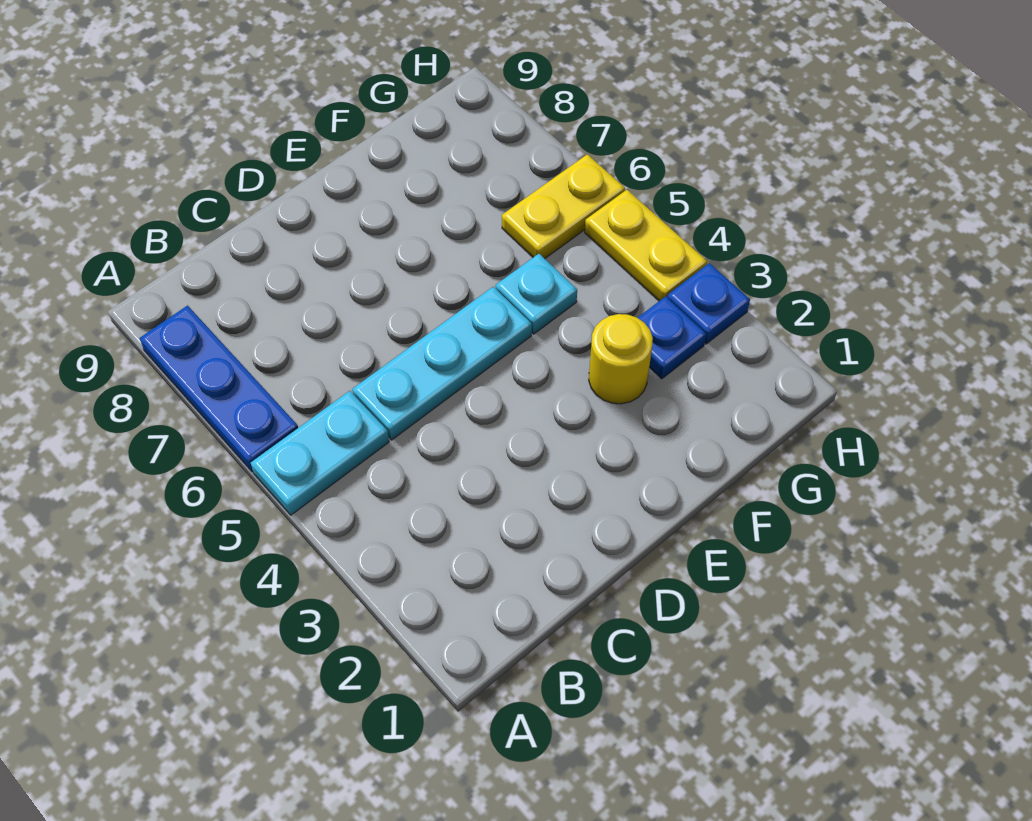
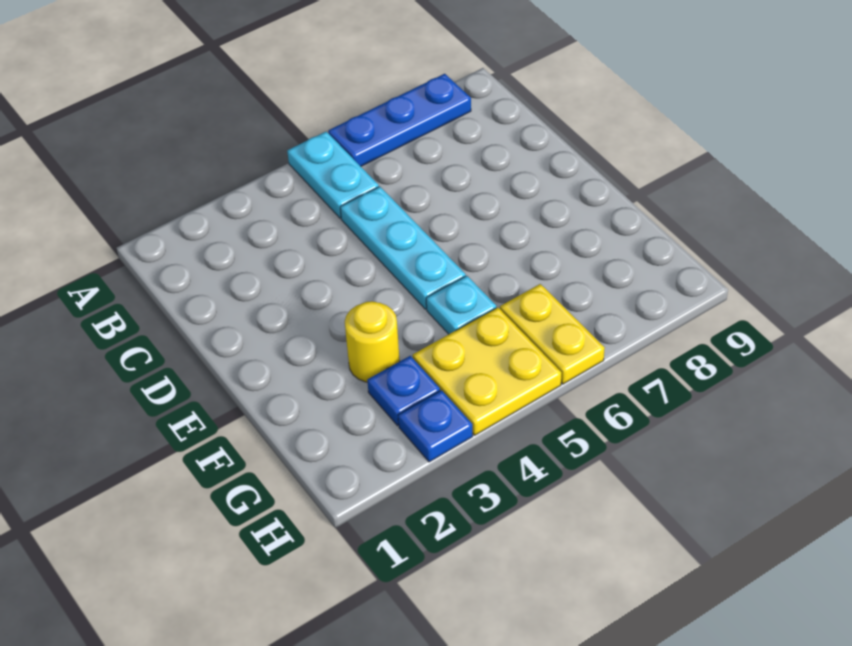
yellow 1x2 plate [585,190,707,301] -> yellow 2x2 plate [413,307,561,435]

